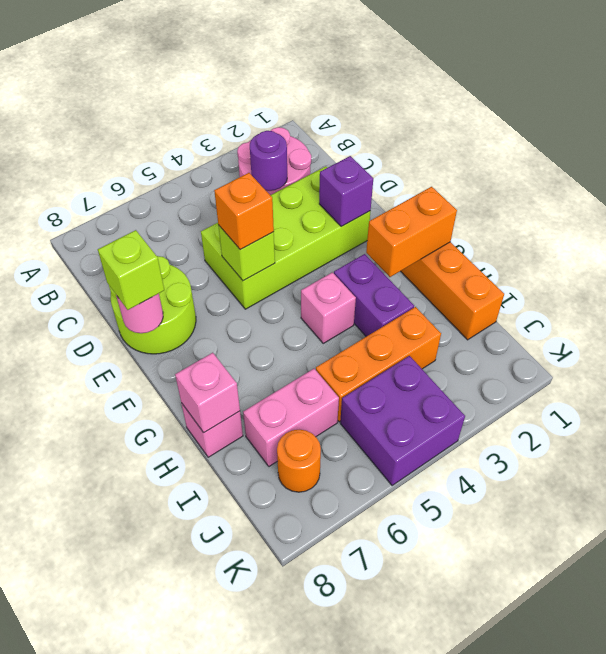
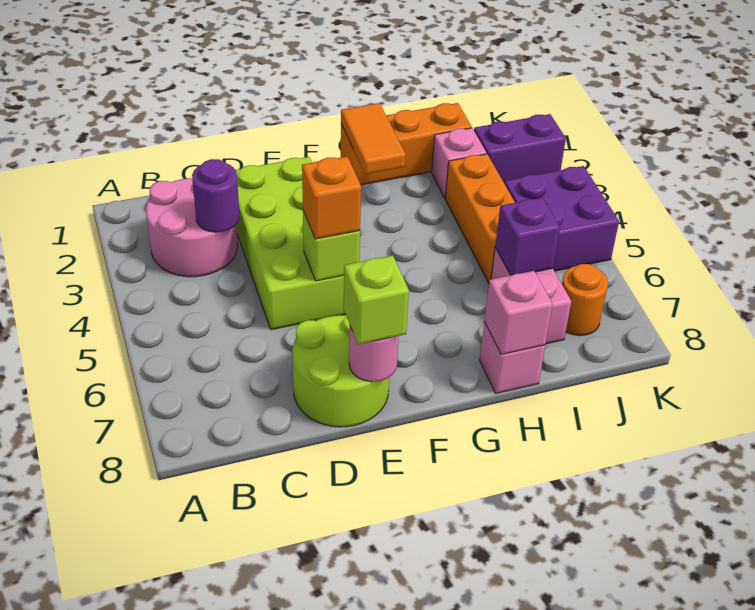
purple 1x1 brick [319,156,373,227] -> purple 1x1 brick moved to [495,198,560,275]
orange 1x2 brick [366,187,457,277] -> orange 1x2 tile [341,103,406,174]
purple 1x2 brick [334,254,414,337] -> purple 1x2 brick moved to [474,114,566,183]
pink 1x1 brick [301,272,356,343] -> pink 1x1 brick moved to [432,128,486,198]

